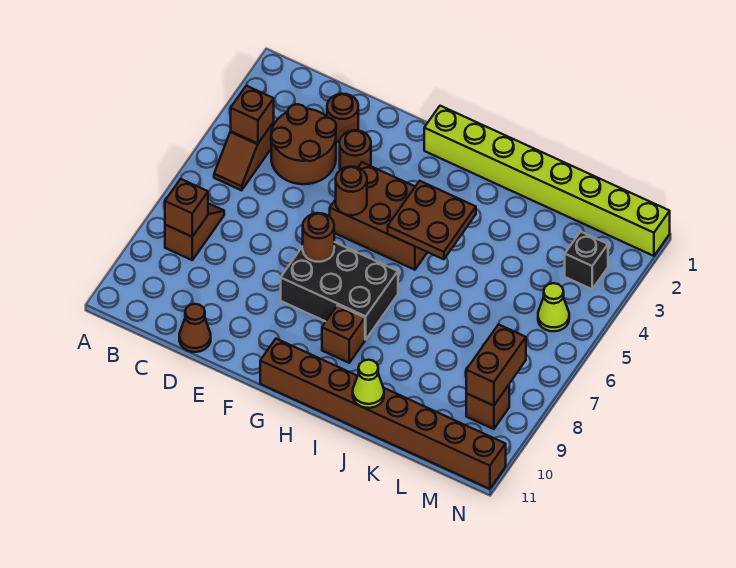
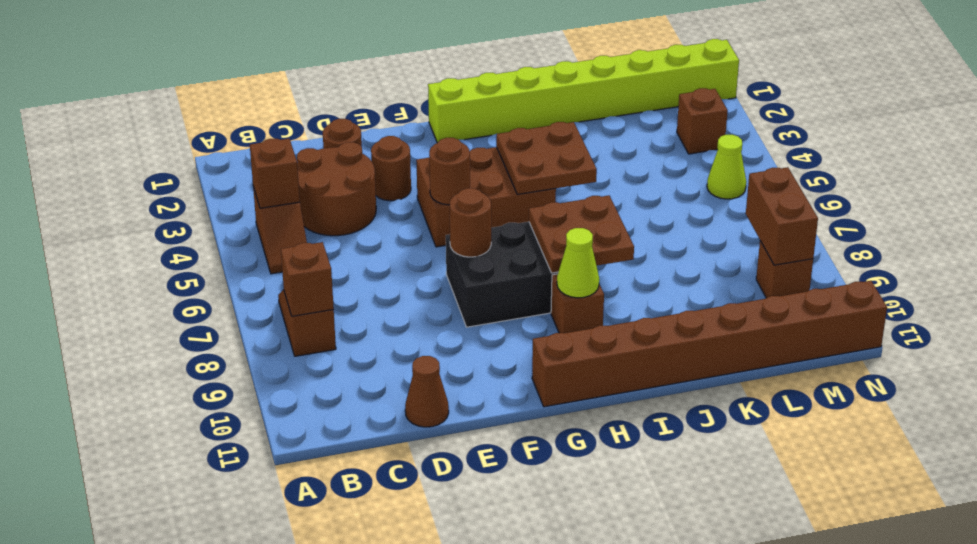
none -> brown 2x2 plate [529,195,634,273]
lime 1x1 cone [353,360,384,408] -> lime 1x1 cone moved to [557,228,599,298]
black 1x1 brick [565,232,608,289] -> brown 1x1 brick [677,88,728,154]

